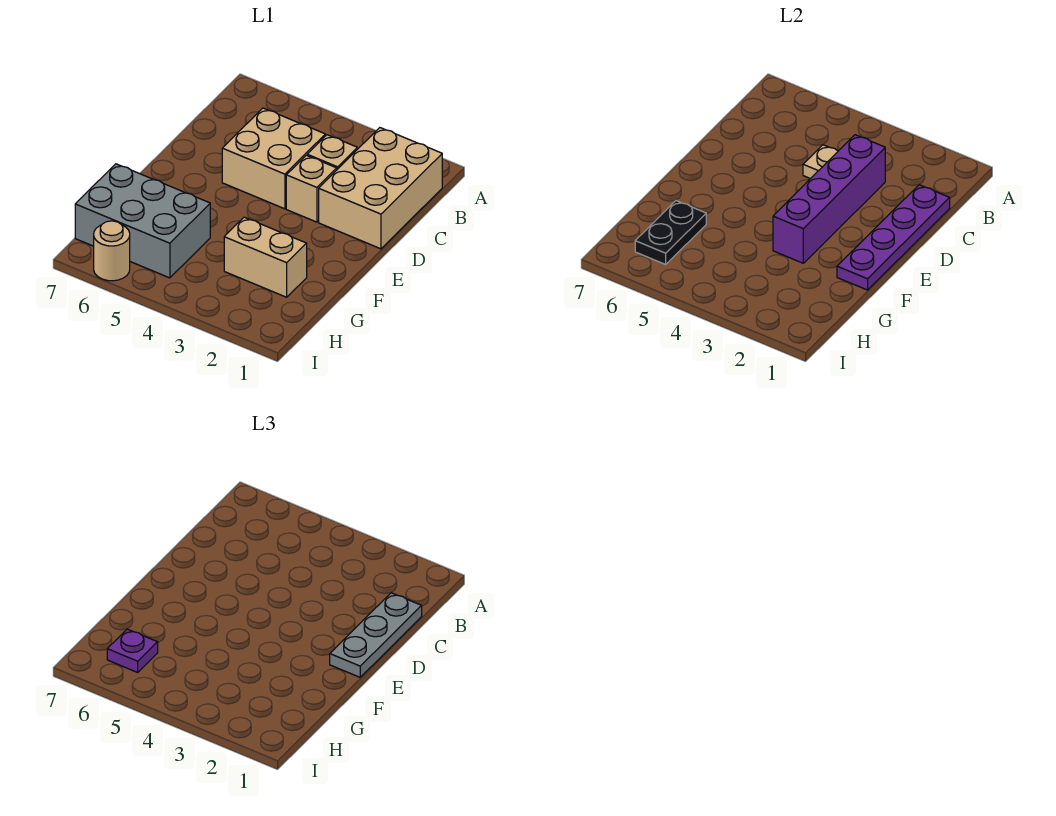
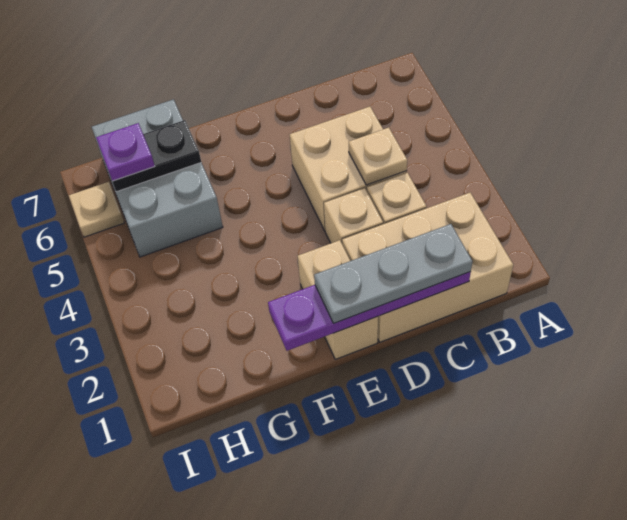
purple 1x4 brick [773,135,885,263] -> none
tan 1x2 brick [224,217,307,297] -> tan 1x2 brick moved to [298,240,378,359]
tan 1x1 round brick [94,221,130,281] -> tan 1x1 plate [69,182,124,237]

